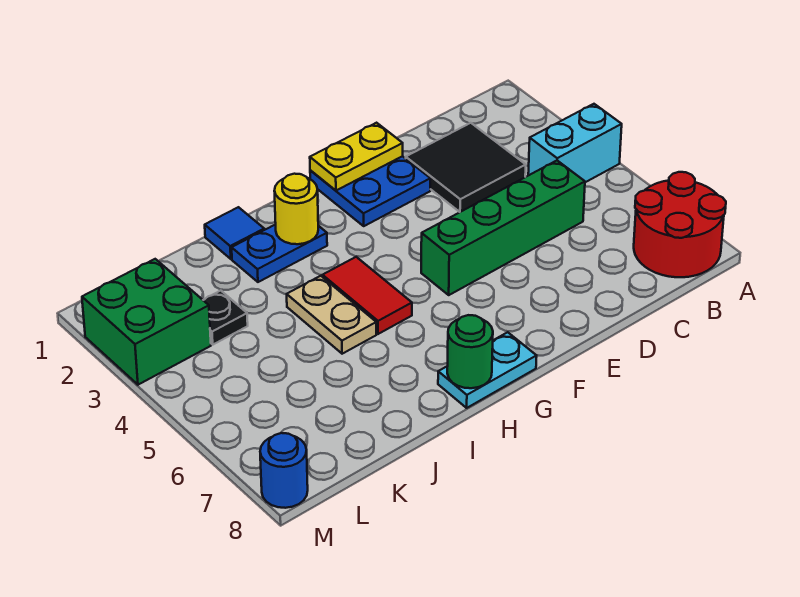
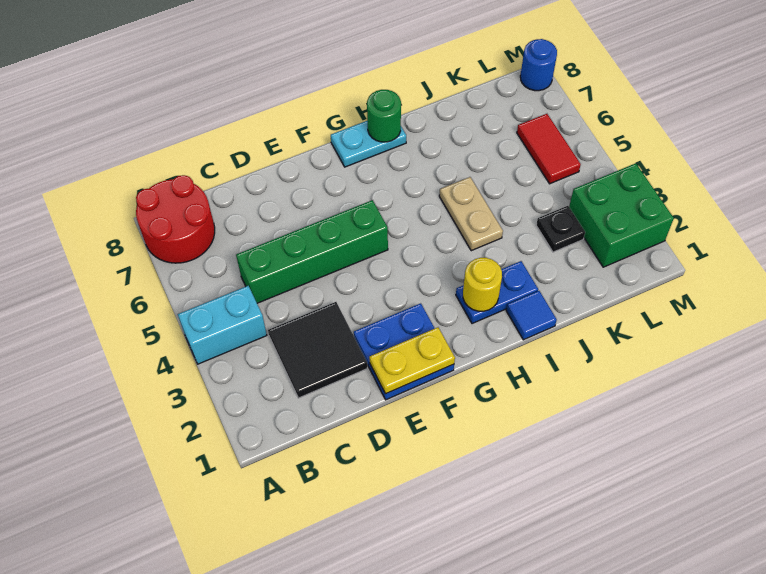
red 1x2 tile [322,257,412,334] -> red 1x2 tile moved to [517,114,581,184]

